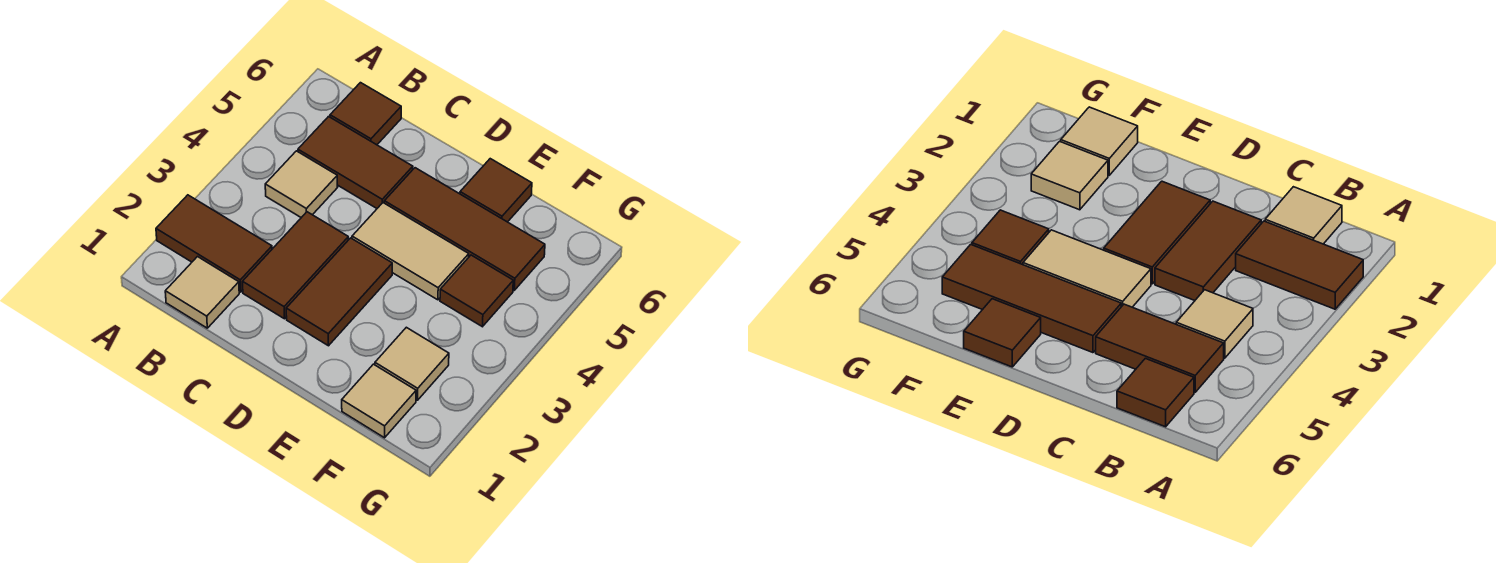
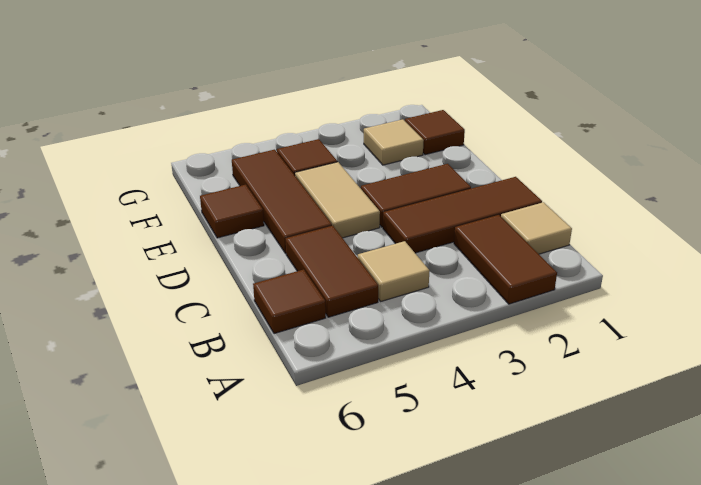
brown 1x2 tile [243,212,348,319] -> brown 1x3 tile [383,177,542,253]
tan 1x1 tile [342,364,416,438] -> brown 1x1 tile [405,110,465,155]

